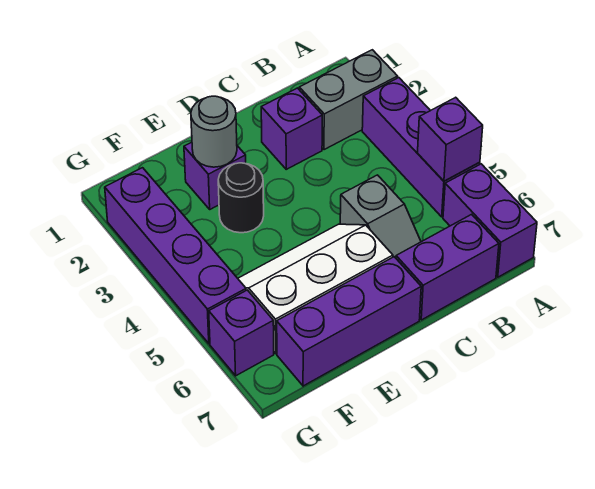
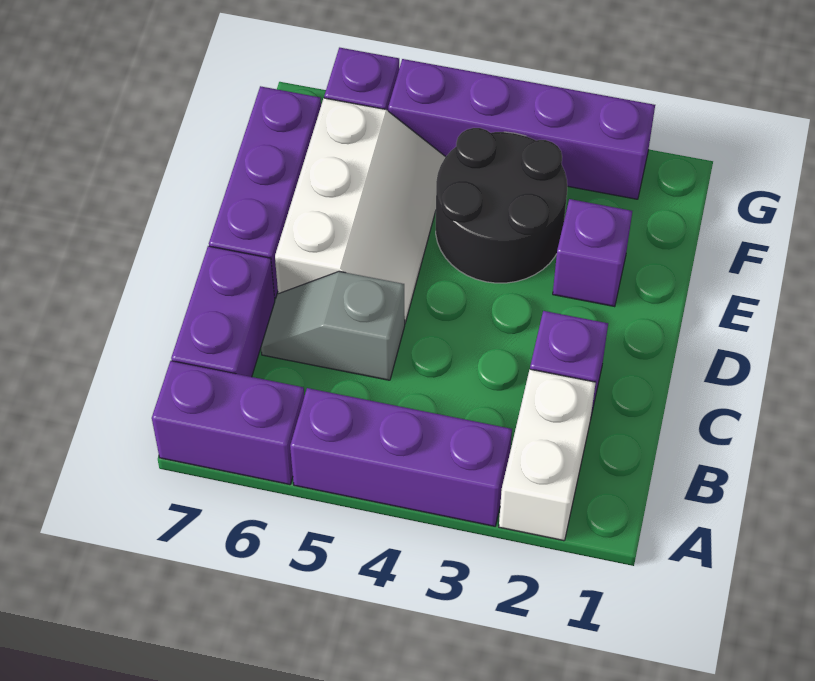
grey 1x2 brick [299,50,398,150] -> white 1x2 brick [499,369,596,541]
purple 1x1 brick [418,97,483,181] -> none
grey 1x1 round brick [191,96,237,167] -> none
black 1x1 round brick [218,163,264,233] -> black 2x2 round brick [436,128,567,283]

